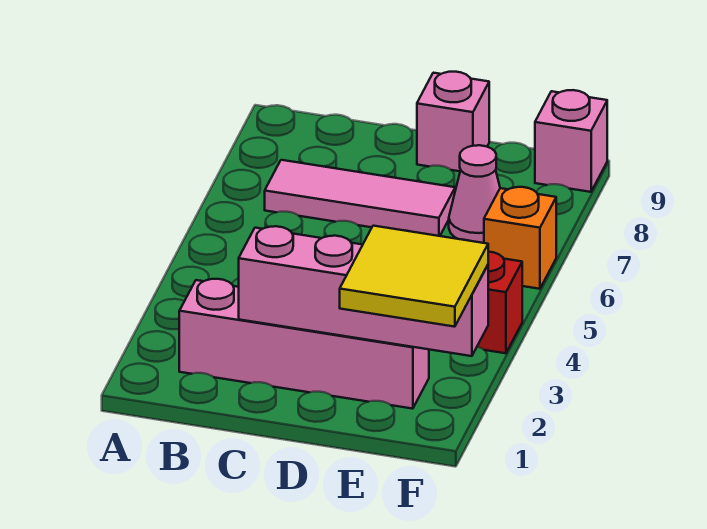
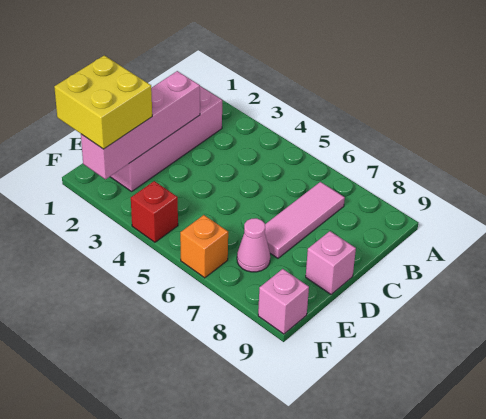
yellow 2x2 tile [340,226,488,327] -> yellow 2x2 brick [54,55,152,149]

